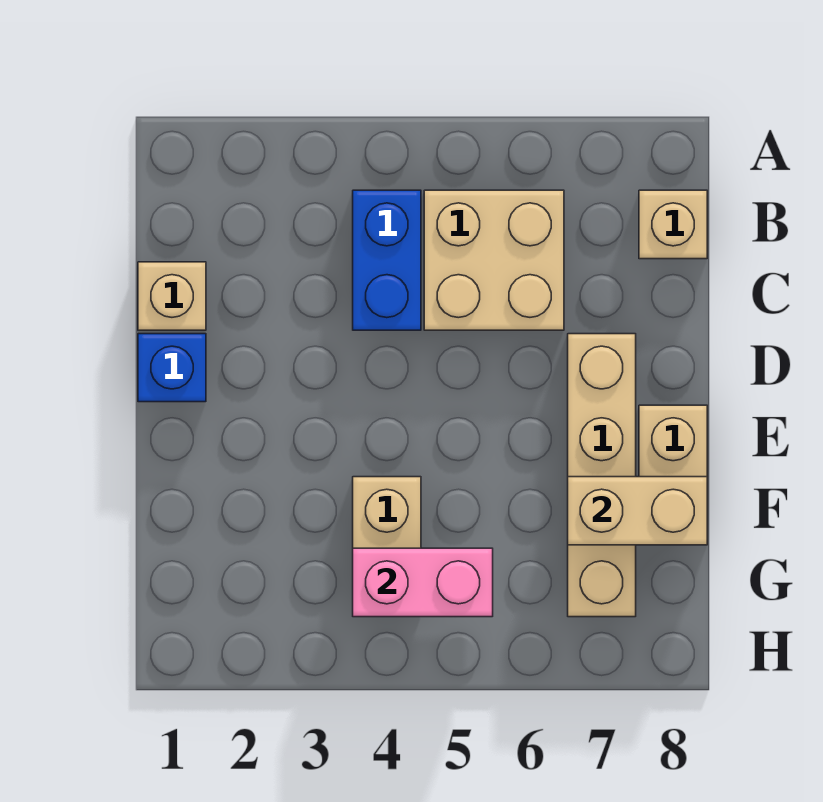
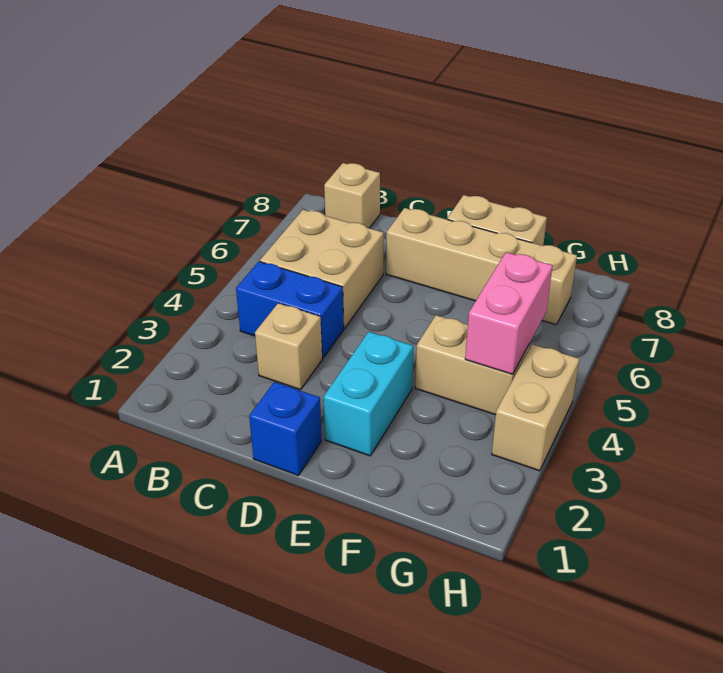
tan 1x1 brick [138,262,206,330] -> tan 1x1 brick moved to [255,303,322,390]
none -> cyan 1x2 brick [323,332,413,456]
tan 1x2 brick [568,477,707,545] -> tan 1x2 brick moved to [492,344,579,471]

